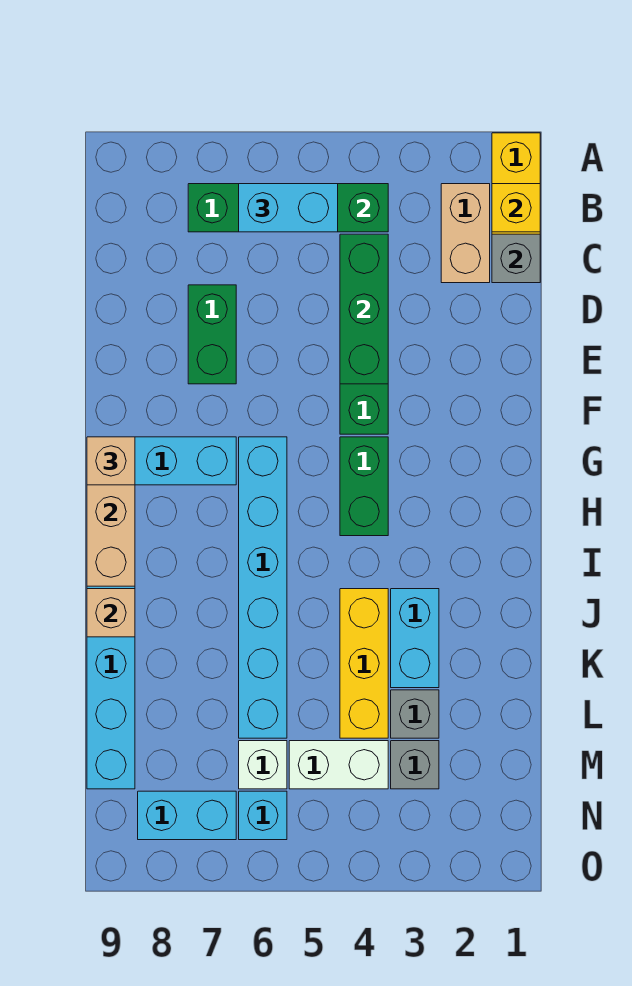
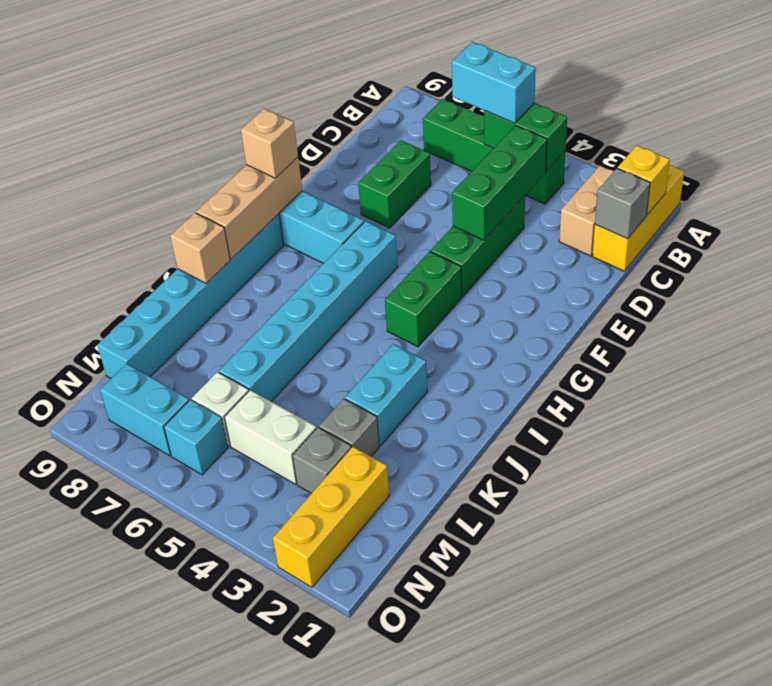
yellow 1x3 brick [340,589,388,738] -> yellow 1x3 brick moved to [273,447,389,587]

